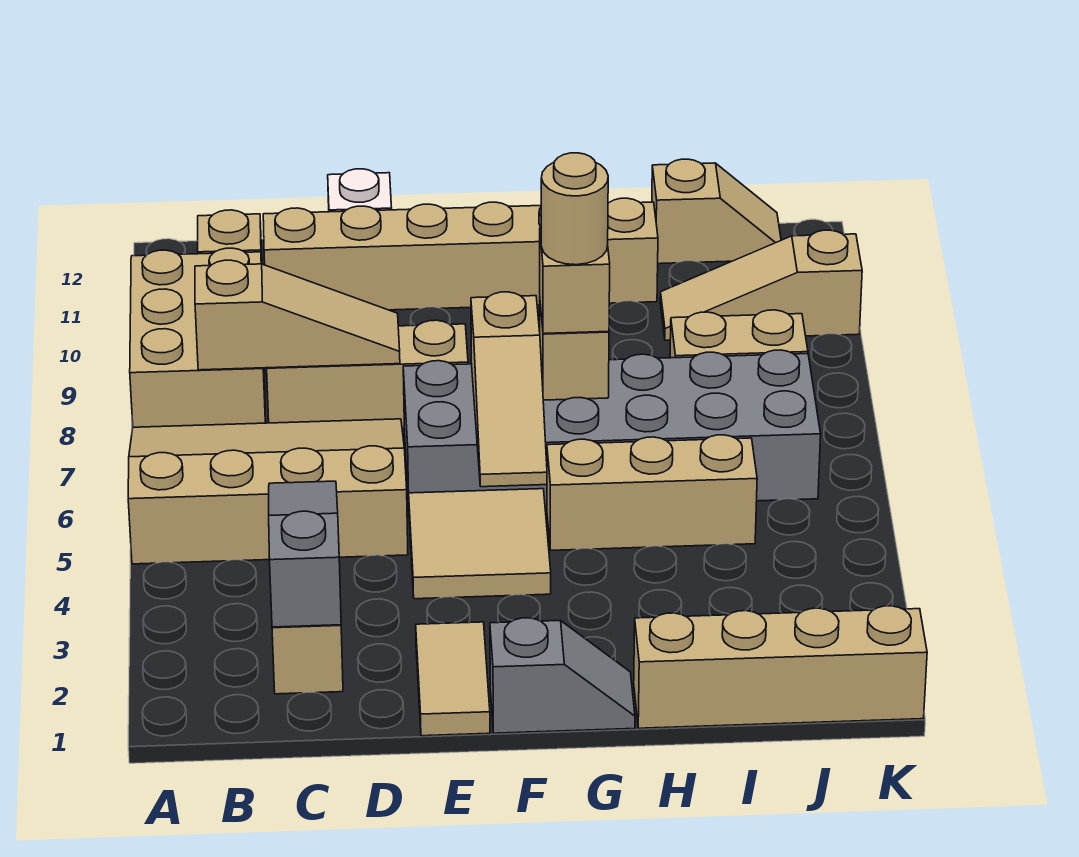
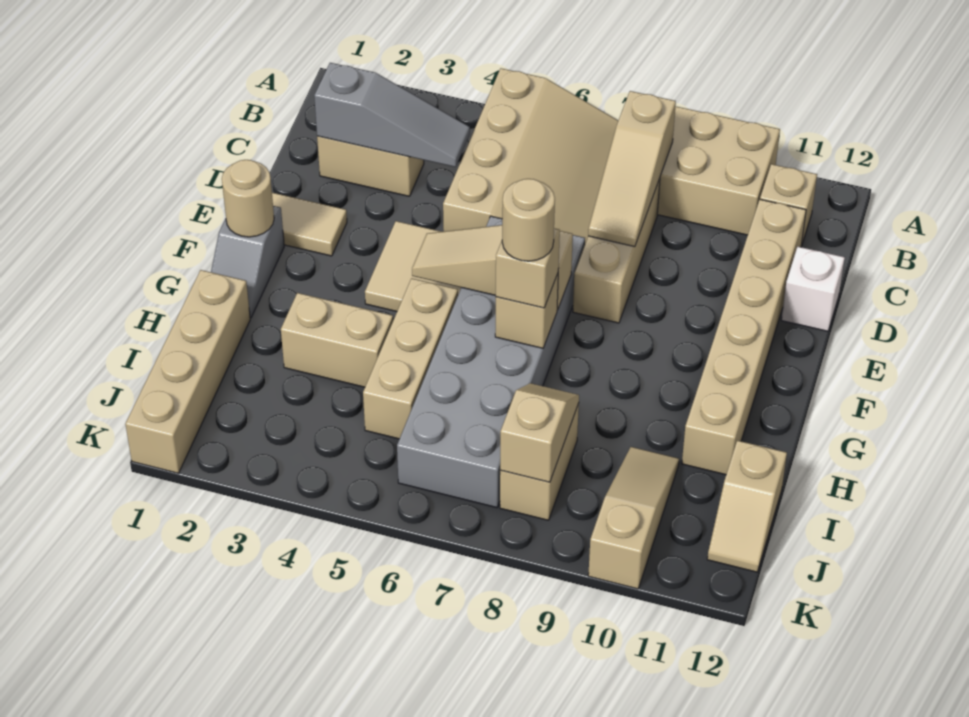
none -> tan 1x1 round brick [222,160,274,237]
none -> tan 1x2 brick [281,293,393,387]
none -> tan 1x2 slope [500,383,579,482]

